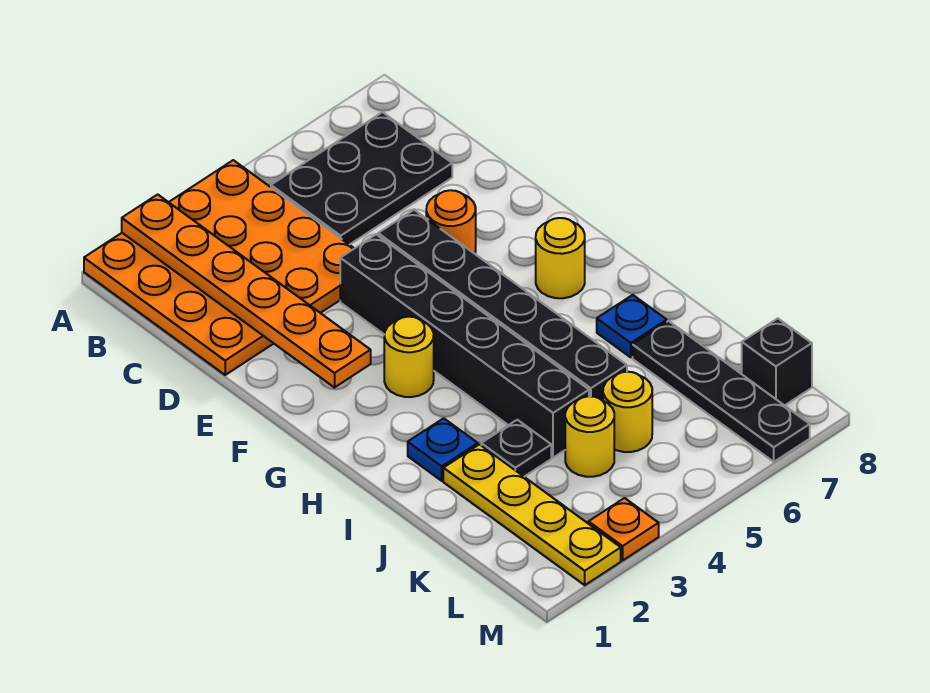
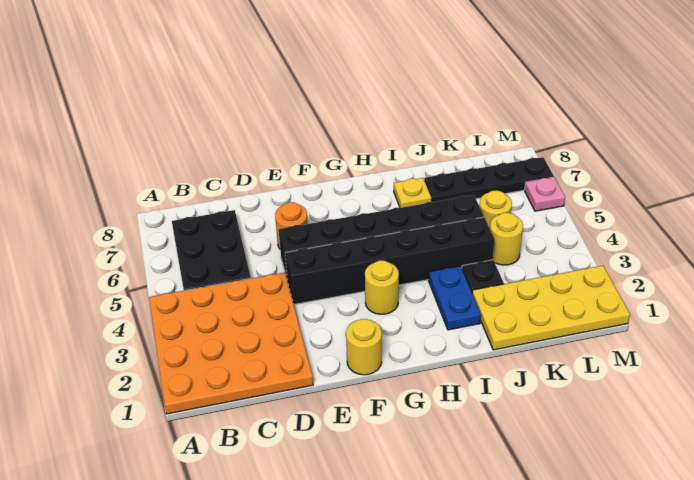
orange 1x6 plate [122,194,371,388] -> none
yellow 1x1 round brick [536,218,585,298] -> yellow 1x1 round brick moved to [346,319,382,375]
blue 1x1 plate [408,418,478,481] -> blue 1x2 plate [428,266,481,330]
blue 1x1 plate [597,295,667,357] -> yellow 1x1 plate [394,178,431,208]
yellow 1x4 plate [443,444,621,585] -> yellow 2x4 plate [472,266,630,350]
black 1x1 brick [742,318,812,406] -> none
orange 1x1 plate [589,498,659,561] -> none
none -> pink 1x1 plate [525,177,565,211]

